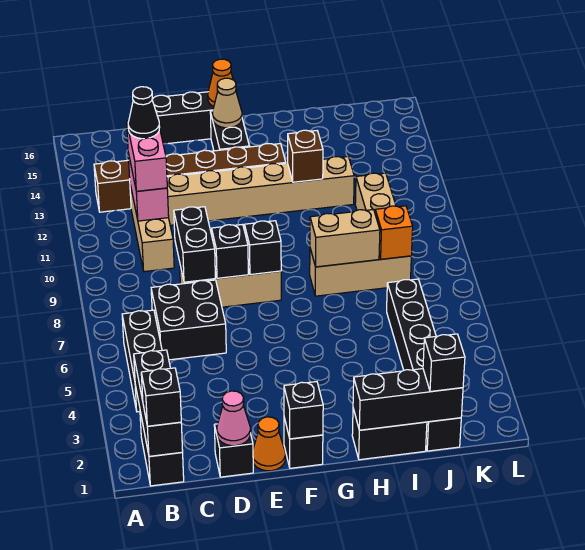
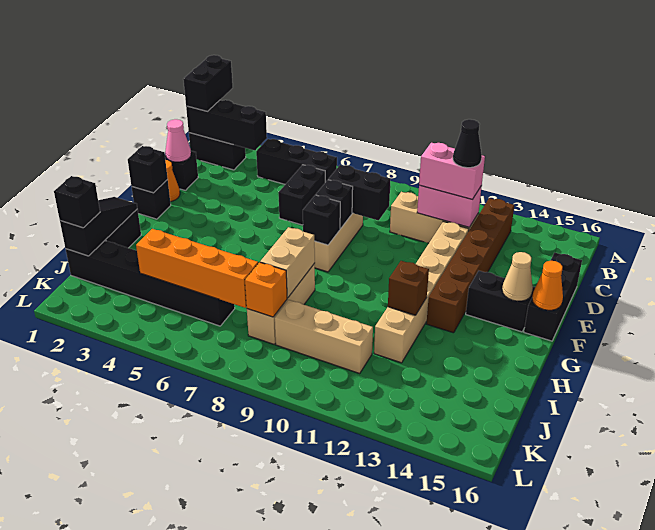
black 1x1 brick [141,368,181,426] -> black 1x2 brick [183,55,233,111]
black 2x2 brick [151,280,226,360] -> black 1x2 brick [278,165,325,225]
black 1x3 brick [353,369,463,430] -> black 1x3 slope [60,197,137,256]
none -> orange 1x4 brick [136,229,258,308]

